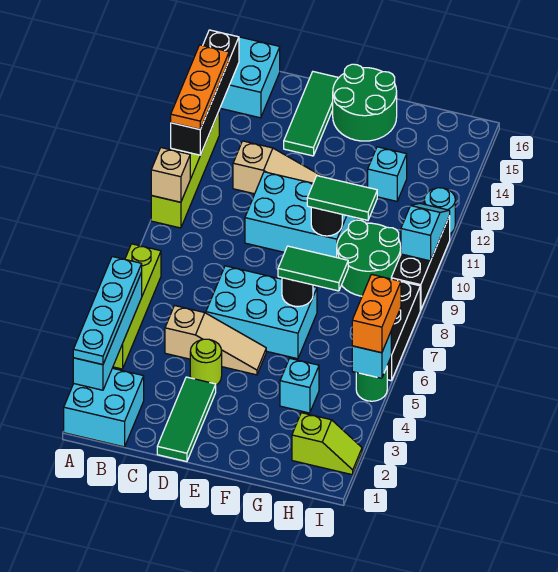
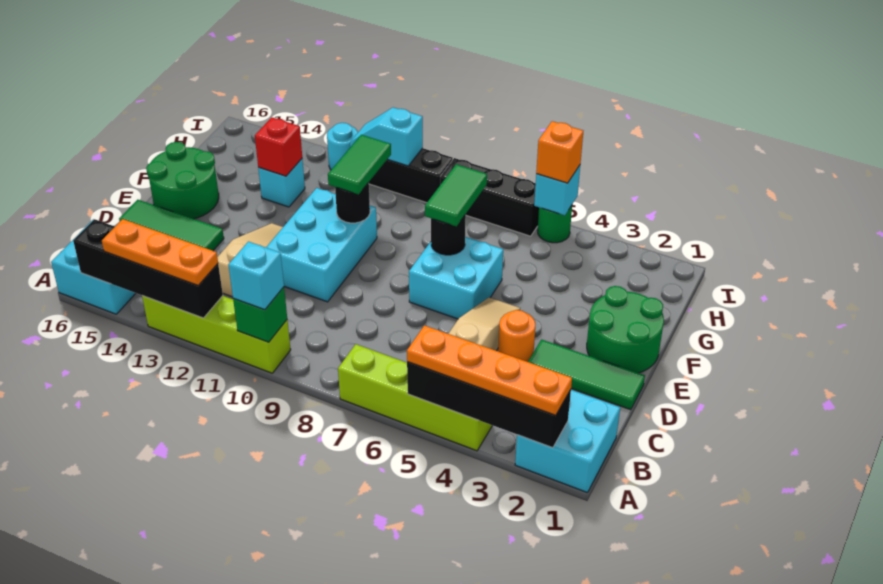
cyan 1x4 brick [73,273,142,390] -> black 1x4 brick [407,362,571,448]
cyan 1x4 plate [73,257,142,365] -> orange 1x4 plate [407,326,572,415]
tan 1x1 brick [151,148,190,202] -> green 1x1 brick [233,287,287,342]
lime 1x1 round brick [190,339,222,385] -> orange 1x1 round brick [498,310,535,362]
cyan 2x3 brick [206,266,317,359] -> cyan 2x2 brick [409,237,503,319]
cyan 1x1 brick [280,358,319,413] -> cyan 1x1 brick moved to [228,242,284,310]
green 2x2 round brick [337,220,401,296] -> green 2x2 round brick moved to [587,286,664,373]
none -> red 1x1 brick [255,117,302,176]
lime 1x2 slope [292,413,362,475] -> none
orange 1x2 brick [352,274,401,353] -> orange 1x1 brick [536,121,583,183]

